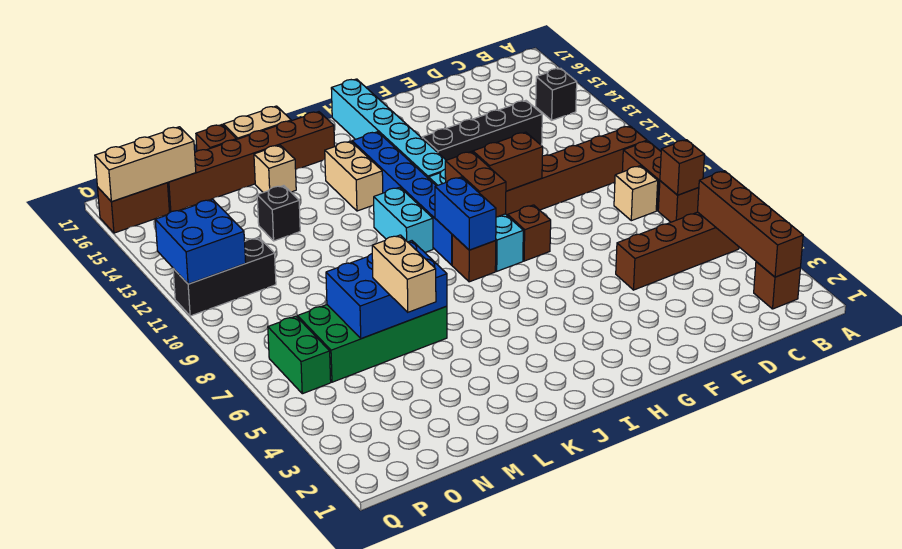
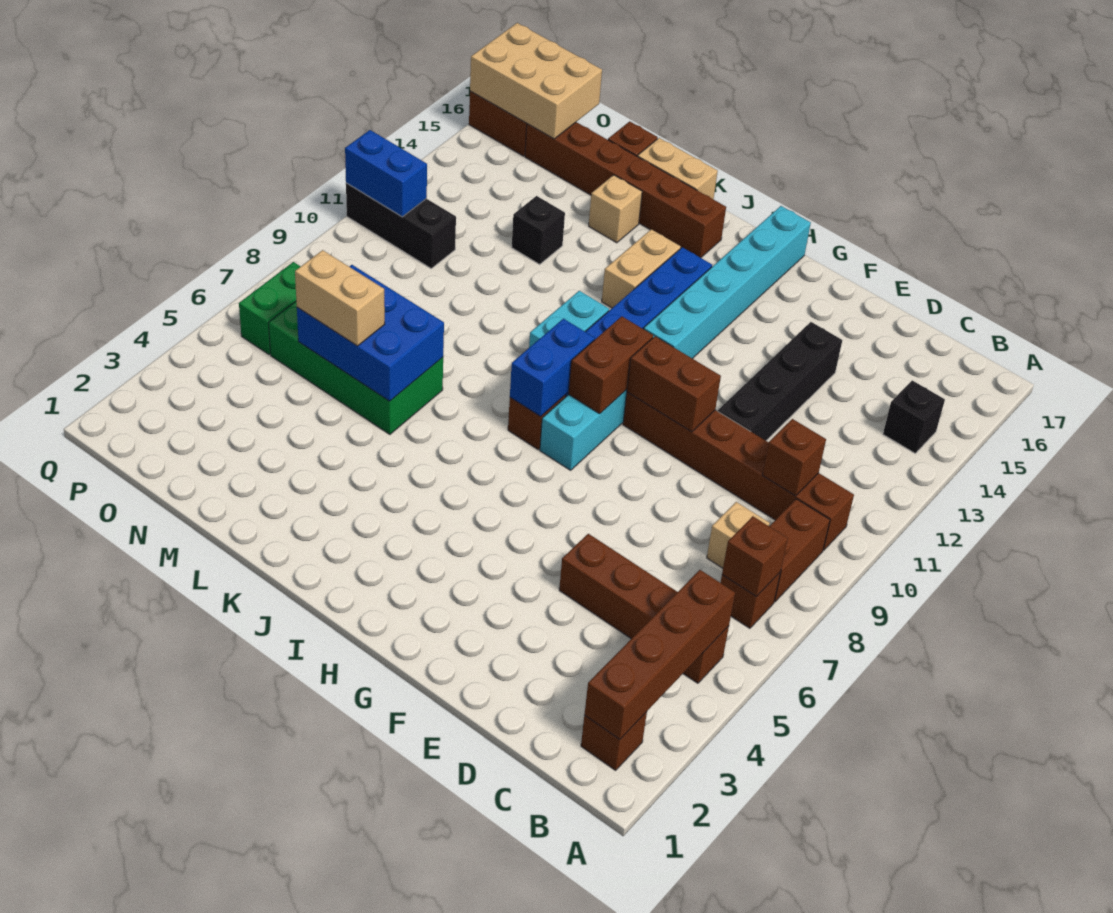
black 1x4 brick [422,101,542,160] -> black 1x4 brick turned to [718,322,842,441]
brown 1x1 brick [508,205,551,261] -> brown 1x1 brick moved to [762,419,826,496]
tan 1x2 brick [372,235,436,312] -> tan 1x2 brick turned to [295,250,385,346]
tan 1x3 brick [95,127,196,202] -> tan 2x3 brick [470,23,602,139]
blue 2x2 brick [155,199,246,284] -> blue 1x2 brick [345,130,427,217]

